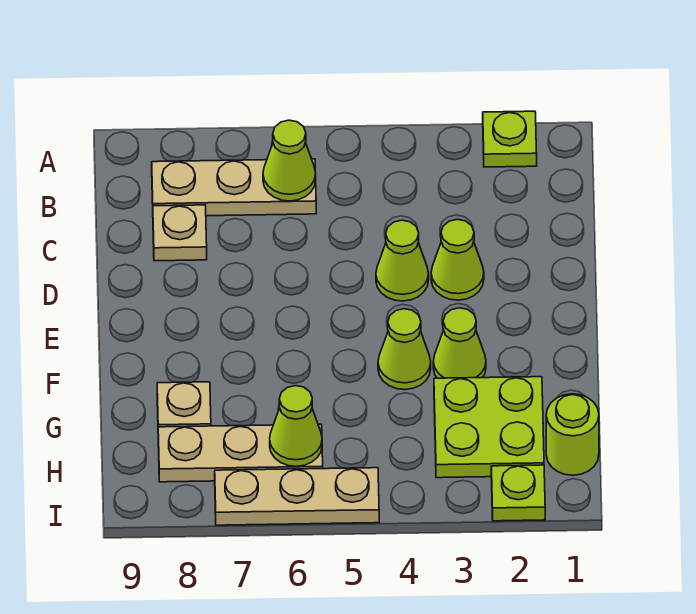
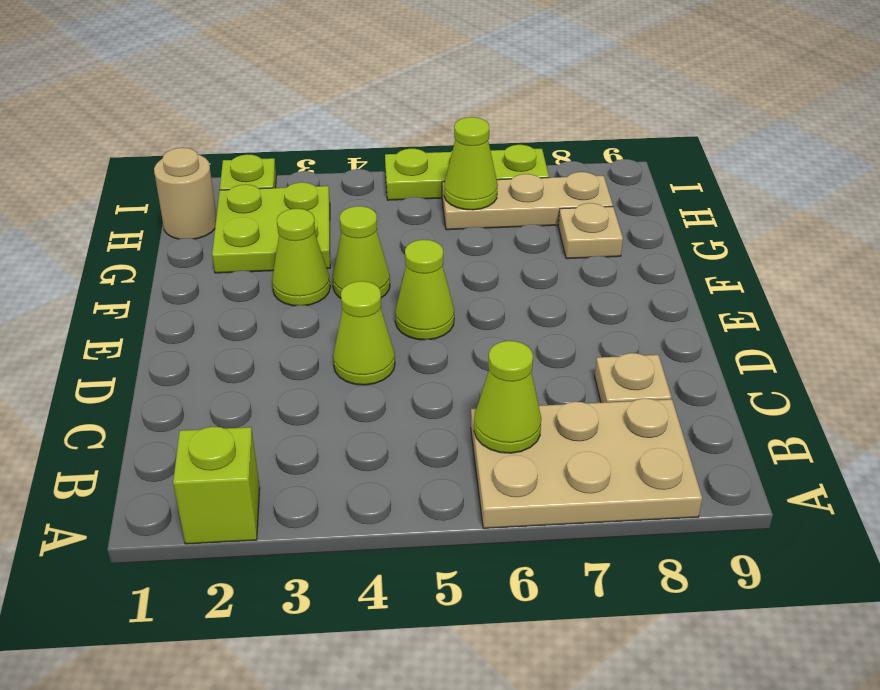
lime 1x1 plate [483,111,537,167] -> lime 1x1 brick [173,427,260,544]
tan 1x3 plate [152,159,316,216] -> tan 2x3 plate [471,398,702,528]
lime 1x1 cone [431,219,484,300] -> lime 1x1 cone moved to [395,240,454,340]
lime 1x1 round brick [546,394,599,475] -> tan 1x1 round brick [154,148,217,239]
tan 1x3 plate [215,468,379,525] -> lime 1x3 plate [385,145,549,200]

